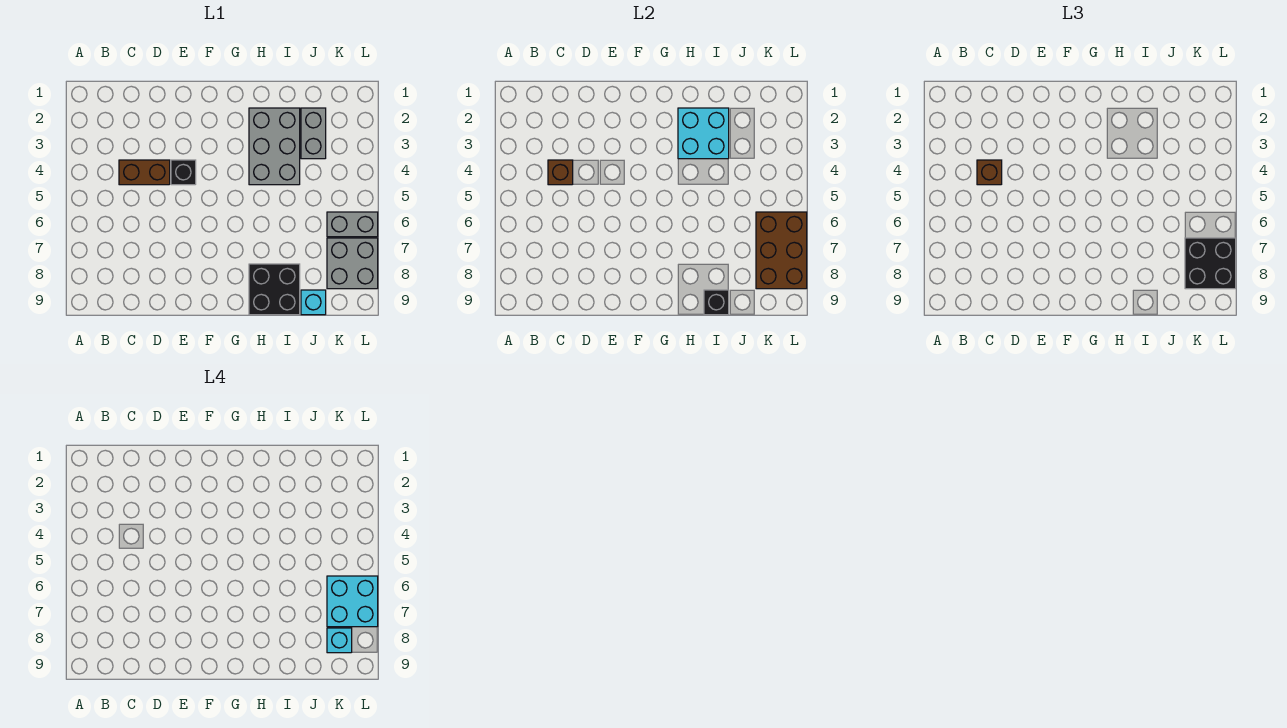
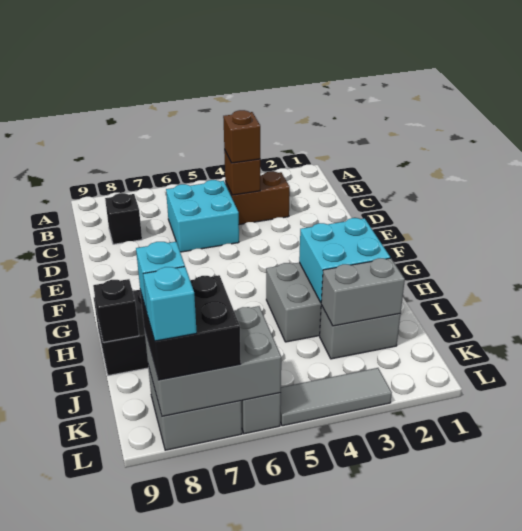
brown 1x2 brick [119,160,170,185] -> brown 1x2 brick turned to [225,171,290,225]
black 1x1 brick [171,160,196,185] -> black 1x1 brick moved to [105,193,142,244]
none -> grey 1x2 brick [321,258,405,326]
cyan 1x1 brick [301,290,326,315] -> cyan 1x1 brick moved to [143,267,197,341]
brown 2x3 brick [756,212,807,289] -> grey 2x3 brick [144,306,281,416]
cyan 2x2 brick [327,576,378,627] -> cyan 2x2 brick moved to [166,180,239,252]
none -> grey 1x3 tile [280,368,392,426]

